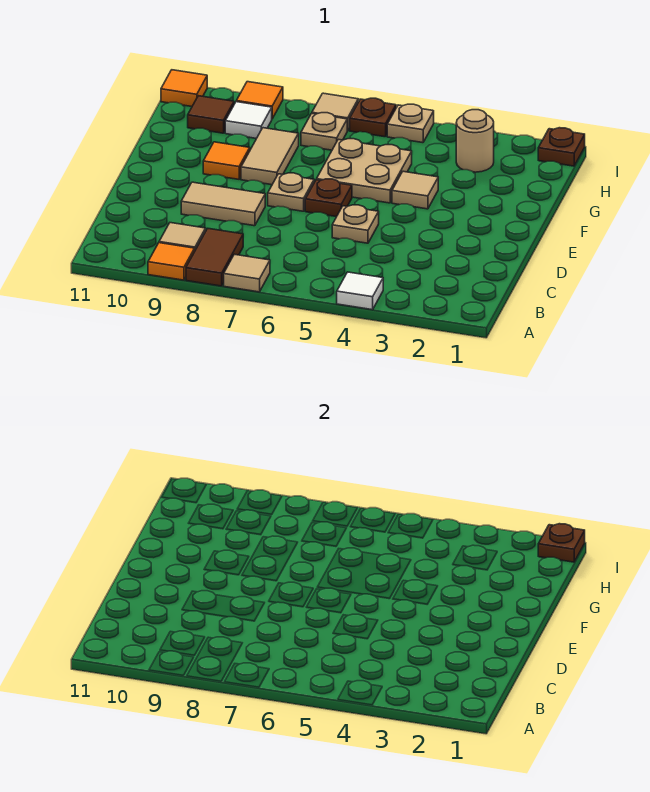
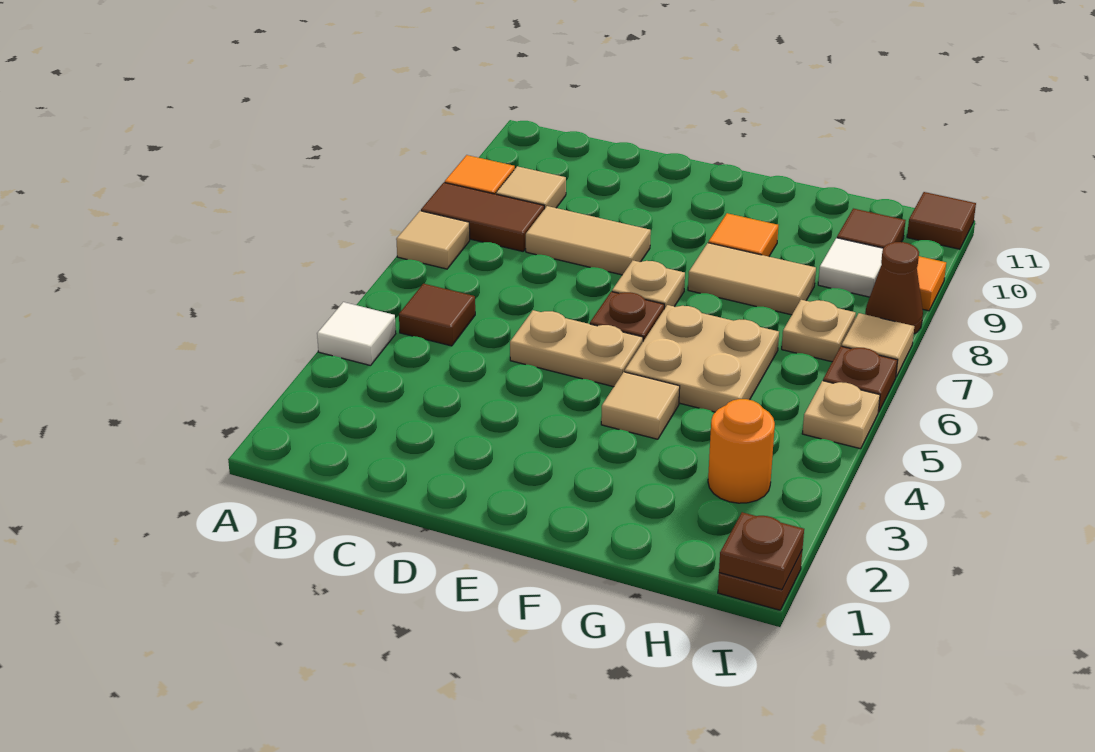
none -> brown 1x1 tile [399,284,475,346]
tan 1x1 plate [332,205,379,243] -> tan 1x2 plate [510,310,643,387]
tan 1x2 tile [181,182,265,226] -> tan 1x2 tile turned to [526,206,651,275]
tan 1x1 round brick [456,110,494,172] -> orange 1x1 round brick [708,399,775,503]
none -> brown 1x1 cone [865,242,923,334]
orange 1x1 tile [161,70,207,107] -> brown 1x1 tile [907,192,976,249]

